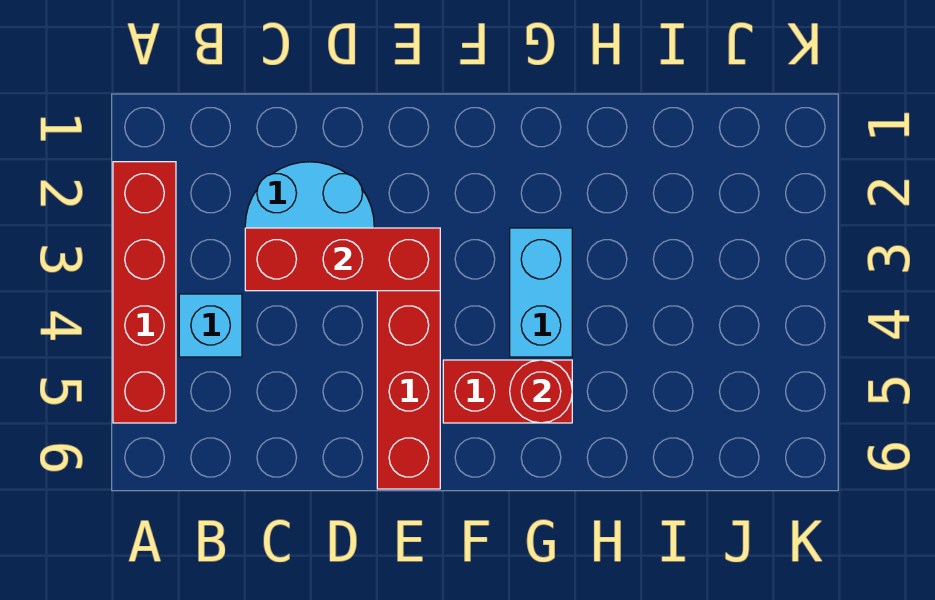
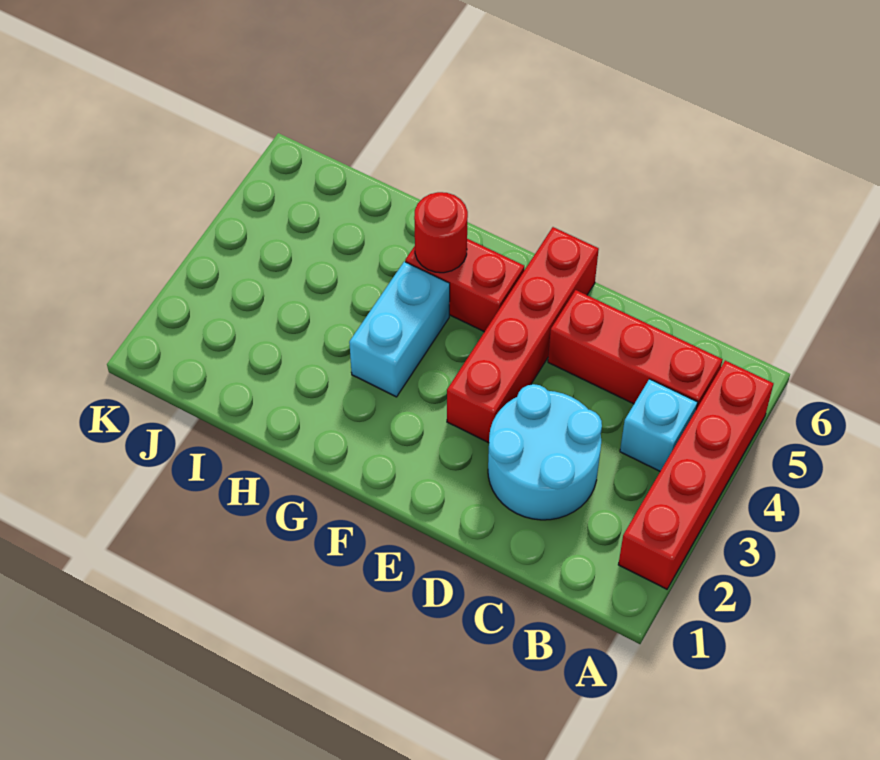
red 1x3 brick [245,228,440,291] -> red 1x3 brick moved to [548,290,723,409]

